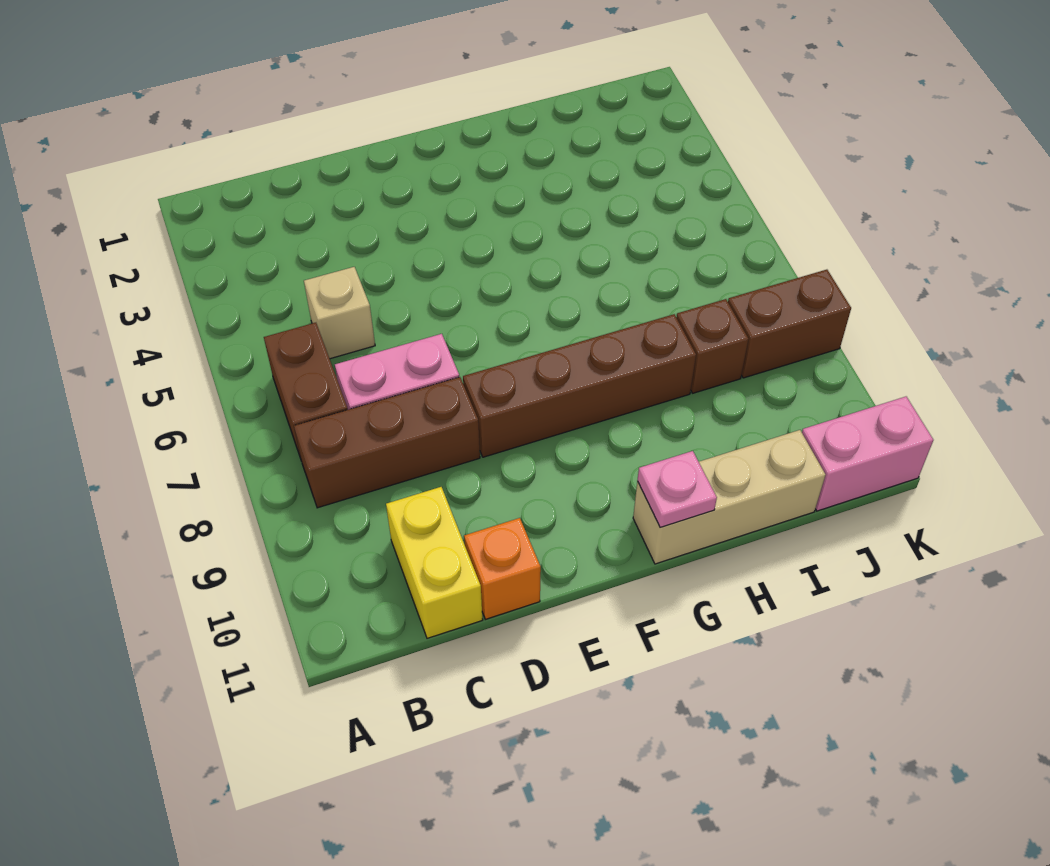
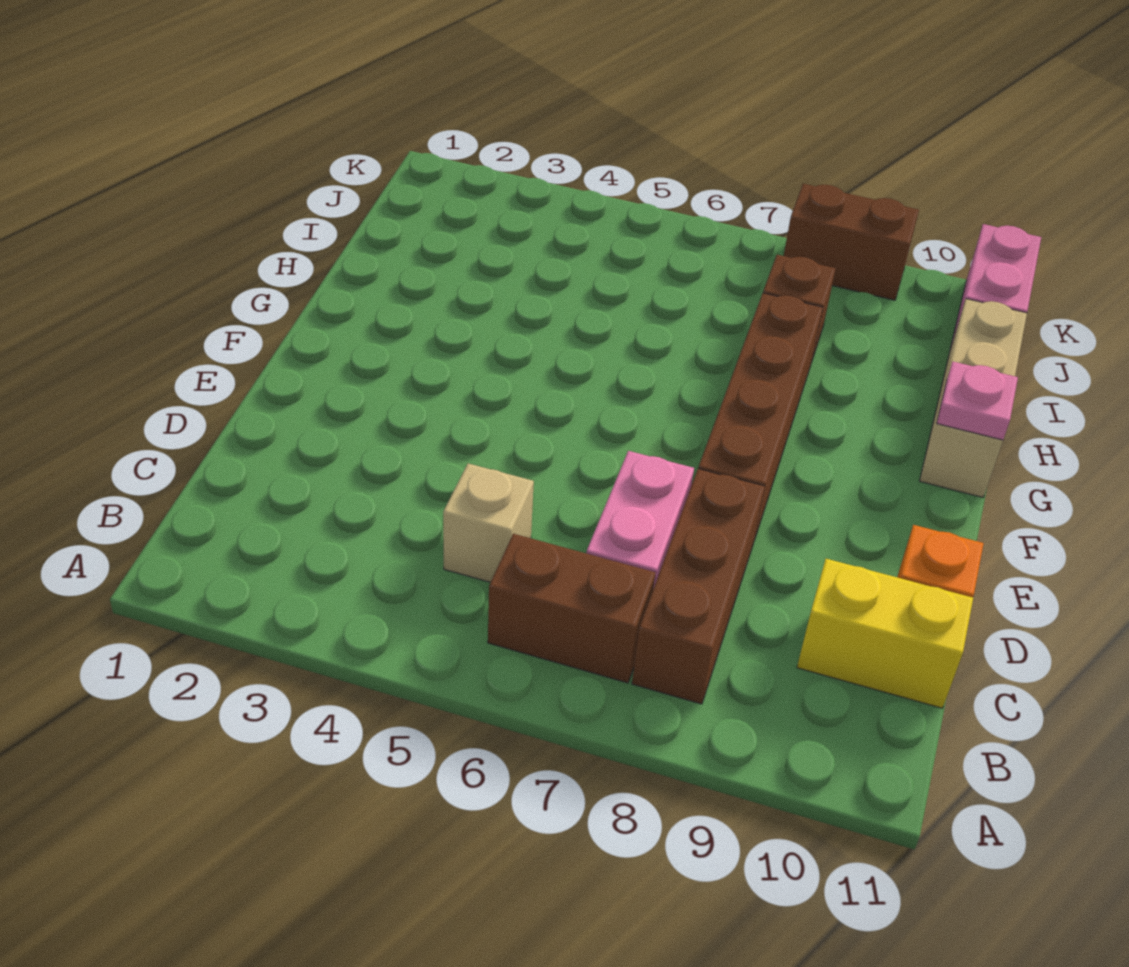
brown 1x2 brick [728,270,851,378] -> brown 1x2 brick turned to [784,184,919,300]

